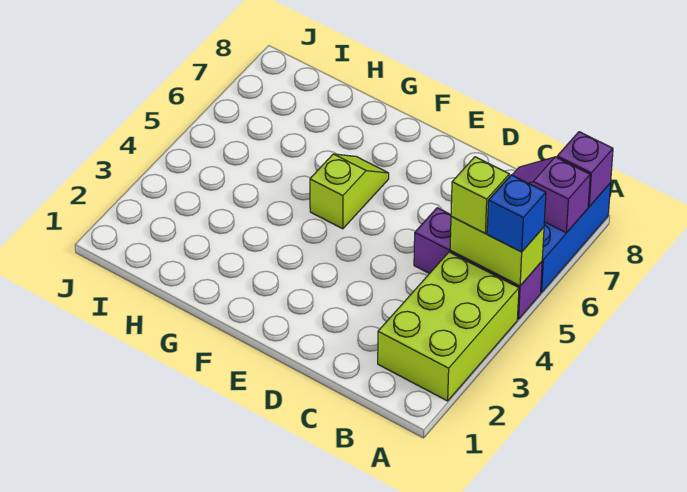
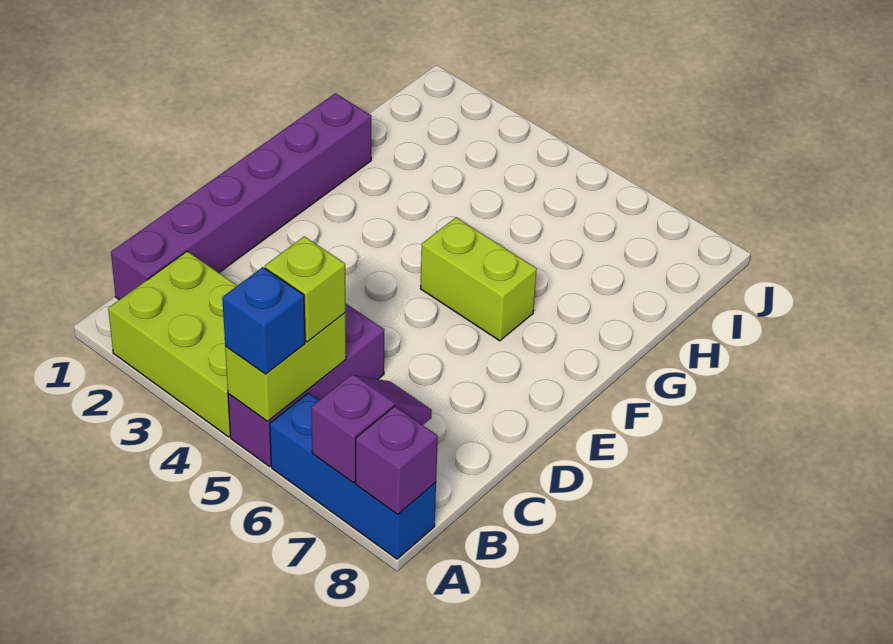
none -> purple 1x6 brick [111,93,371,300]
lime 1x2 slope [310,154,389,229] -> lime 1x2 brick [421,218,537,341]

